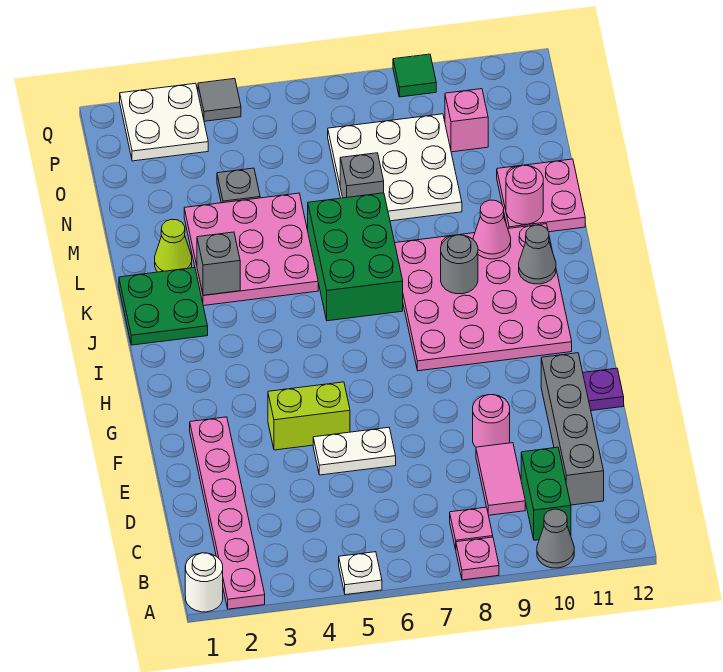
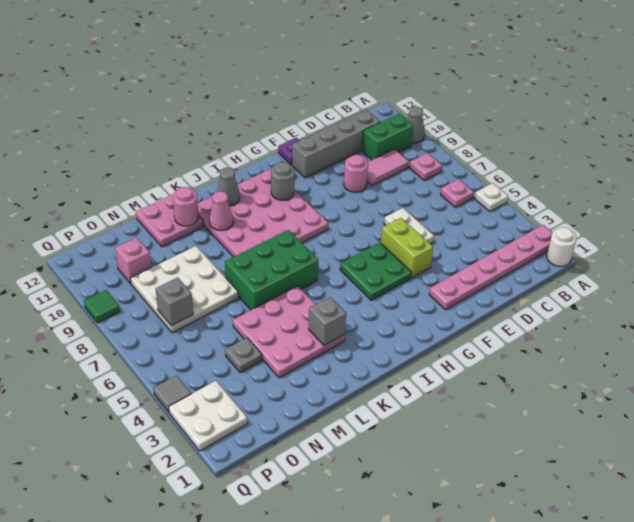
pink 1x1 plate [456,537,499,580] -> pink 1x1 plate moved to [440,179,474,207]
green 2x2 plate [119,268,208,345] -> green 2x2 plate moved to [340,243,411,300]
grey 1x1 round brick [441,235,478,294] -> grey 1x1 round brick moved to [271,162,295,200]
lime 1x1 cone [155,219,192,272] -> none
grey 1x1 brick [340,153,384,198] -> grey 1x1 brick moved to [156,277,193,326]

